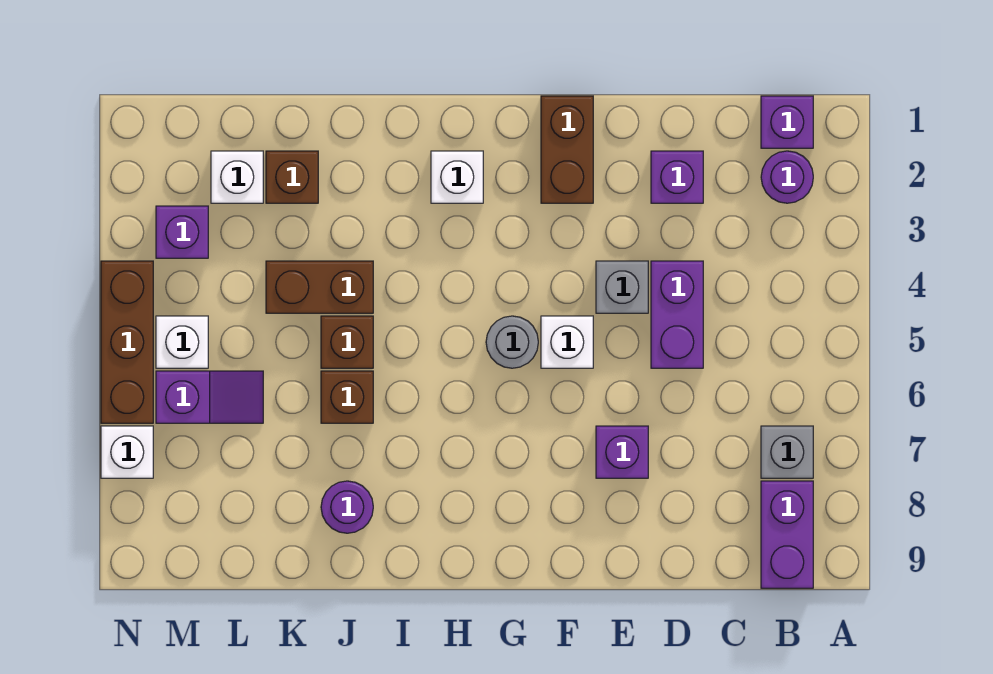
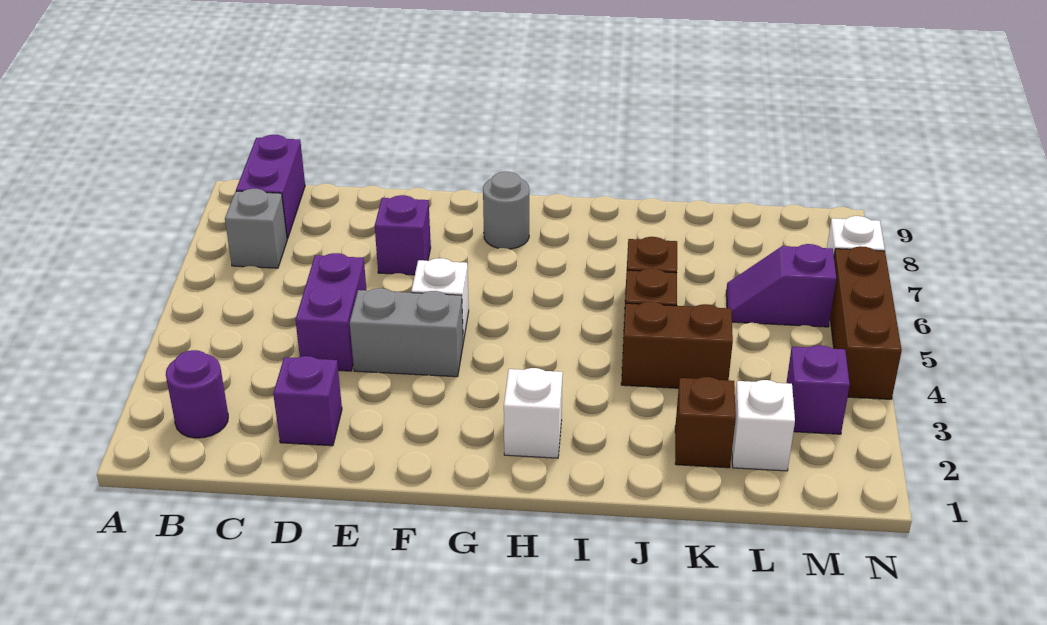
purple 1x1 brick [761,96,813,148] -> none
grey 1x1 brick [596,261,648,313] -> grey 1x2 brick [350,288,463,377]
brown 1x2 brick [541,96,593,203] -> none
grey 1x1 round brick [486,316,538,368] -> grey 1x1 round brick moved to [483,172,529,249]
purple 1x1 round brick [321,481,373,533] -> none
white 1x1 brick [156,316,208,368] -> none

